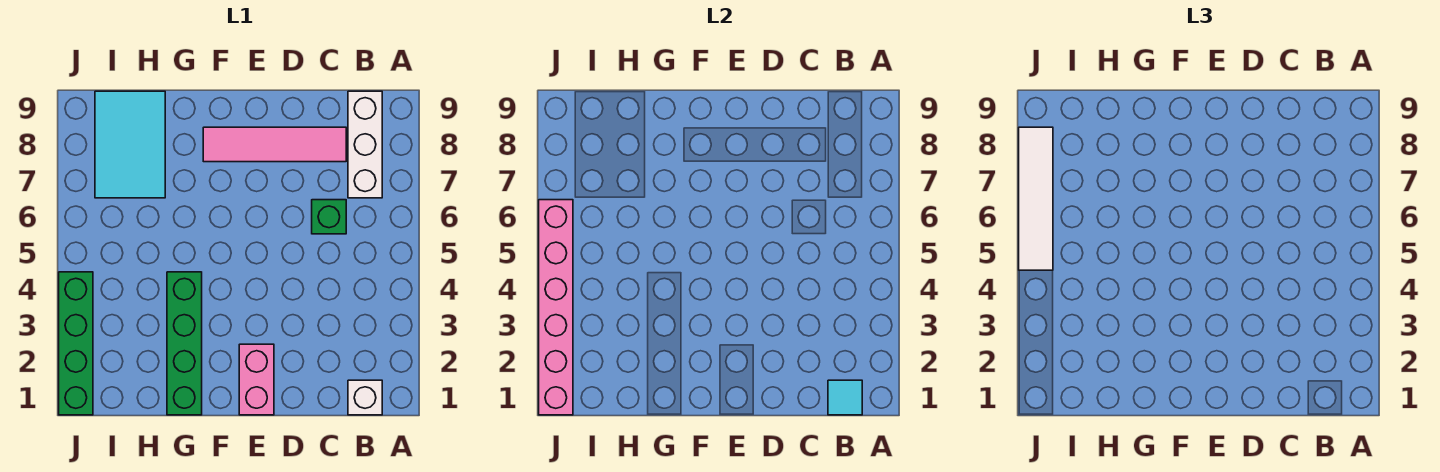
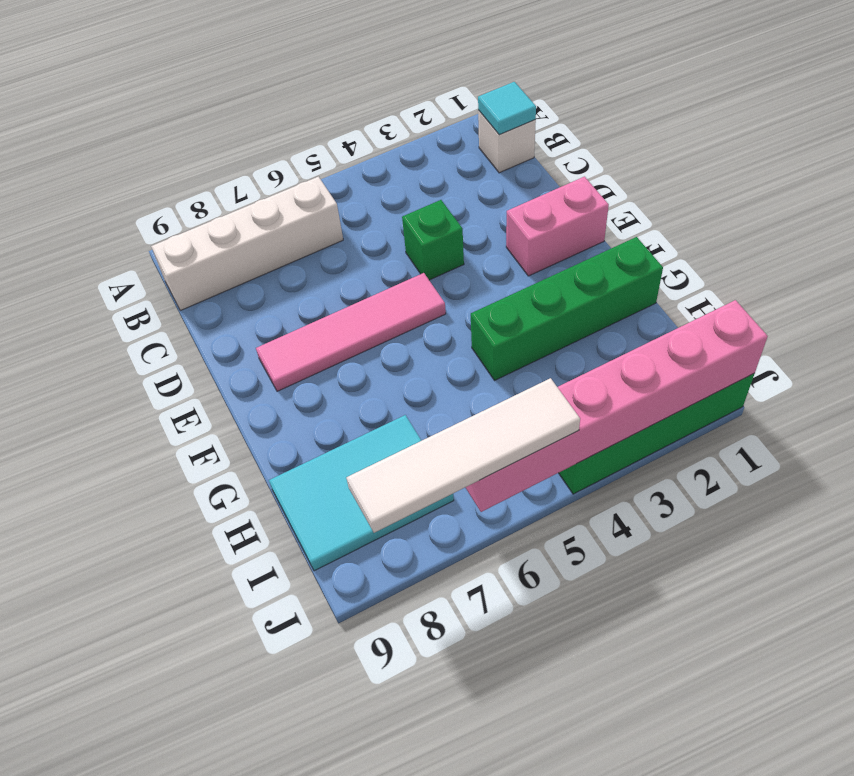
white 1x3 brick [348,91,382,198] -> white 1x4 brick [151,177,343,311]
green 1x1 brick [312,200,346,234] -> green 1x1 brick moved to [402,200,464,280]
pink 1x4 tile [203,127,346,162] -> pink 1x4 tile turned to [256,273,446,391]

